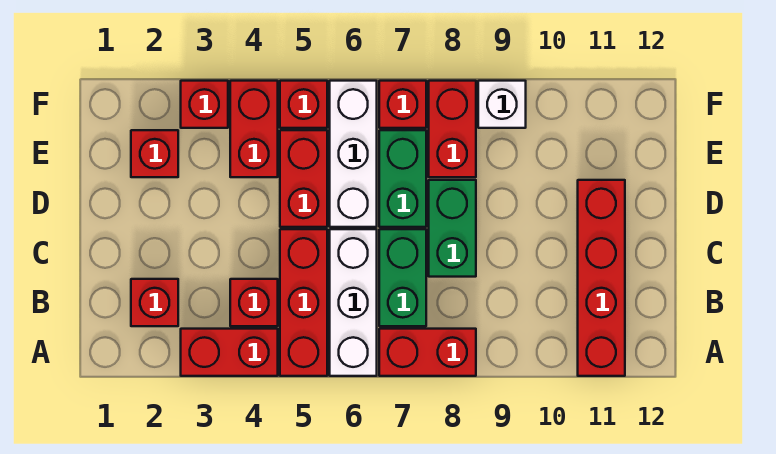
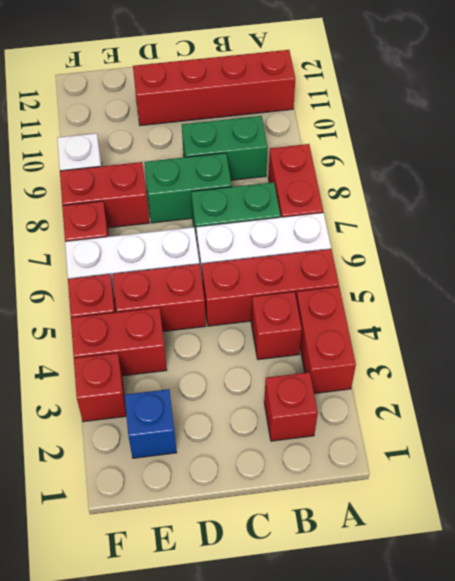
green 1x2 brick [379,130,426,227] -> green 1x2 brick moved to [182,116,268,180]
red 1x1 brick [131,130,178,177] -> blue 1x1 brick [124,389,177,458]

